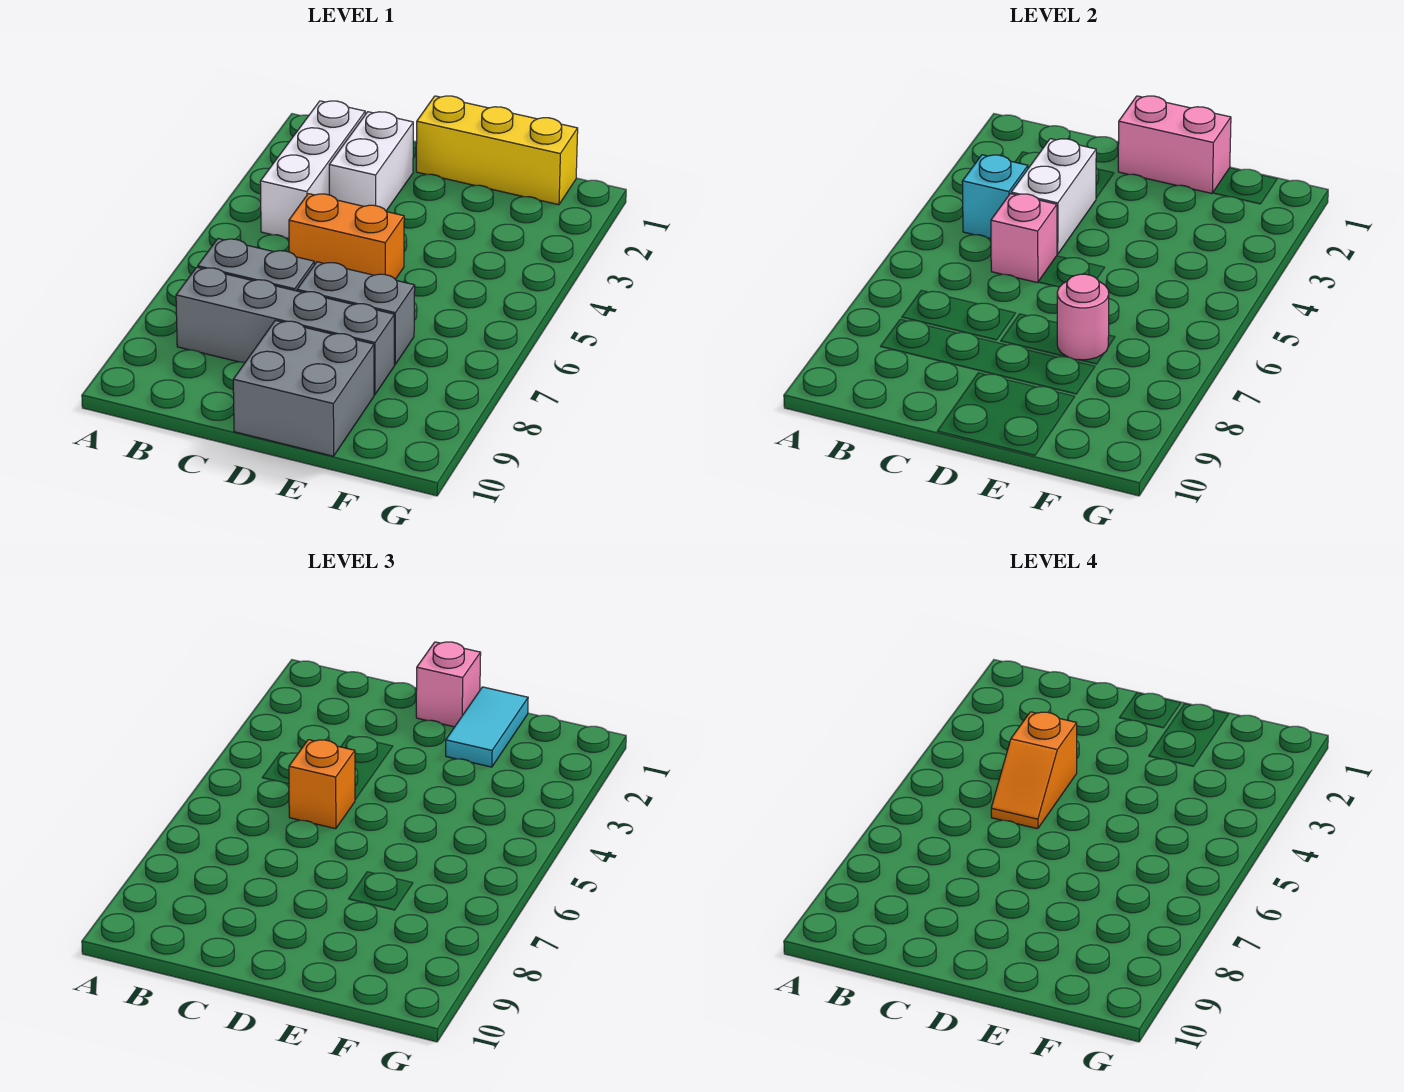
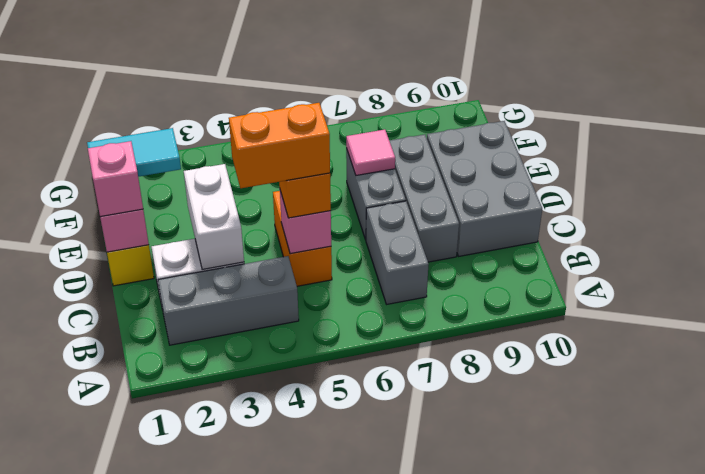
white 1x3 brick [260,101,365,239] -> grey 1x3 brick [158,256,299,345]
cyan 1x1 brick [962,155,1028,239] -> none
grey 1x4 brick [176,267,394,395] -> grey 1x3 brick [389,134,459,262]
white 1x2 brick [1011,139,1096,254] -> white 1x2 brick turned to [184,164,244,269]
orange 1x2 slope [991,712,1077,829] -> orange 1x2 brick [229,103,330,188]
grey 2x2 brick [233,320,374,456] -> grey 2x3 brick [427,121,542,256]
pink 1x1 round brick [1057,274,1109,360] -> pink 1x1 tile [346,130,395,175]

